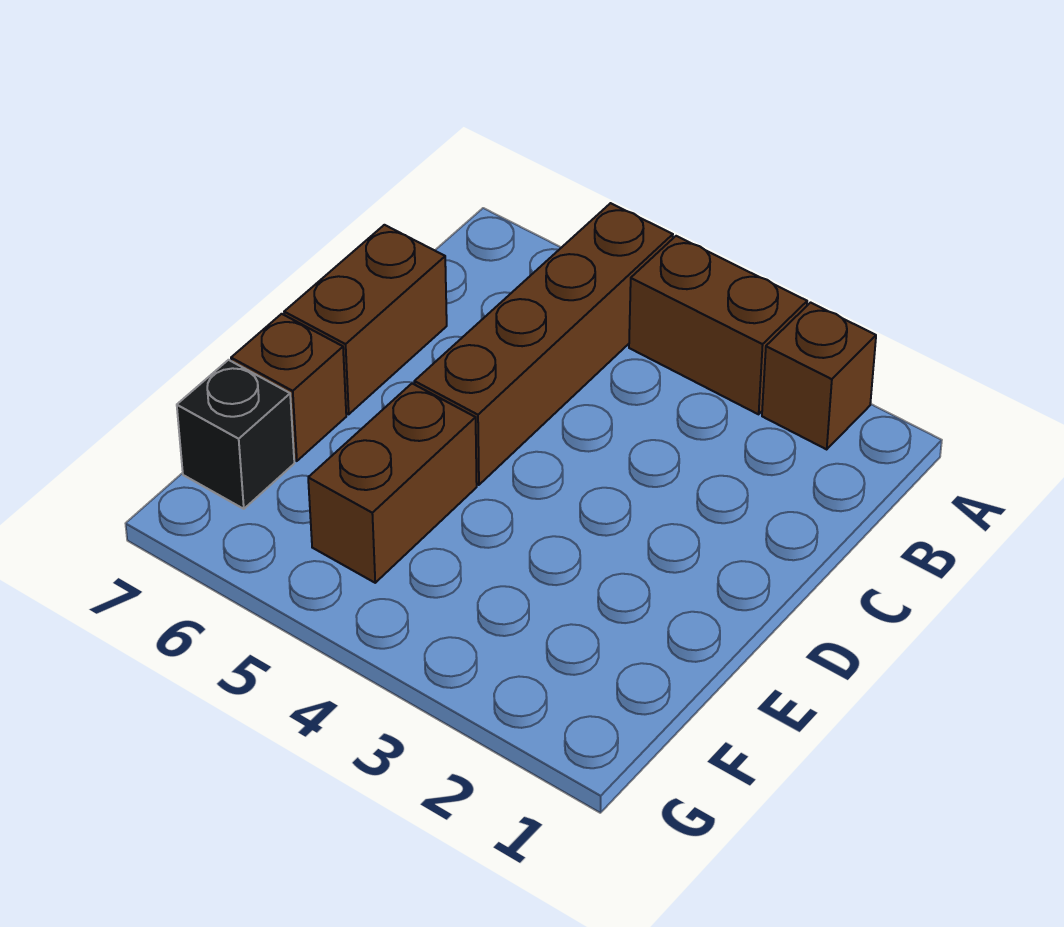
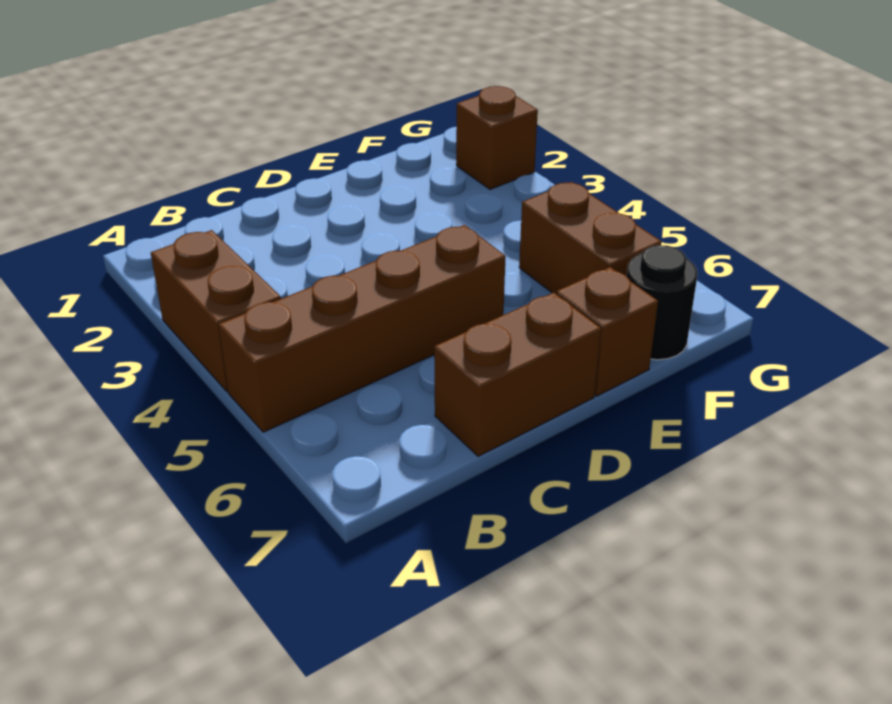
brown 1x1 brick [762,303,876,449] -> brown 1x1 brick moved to [456,86,538,189]
brown 1x2 brick [308,384,477,583] -> brown 1x2 brick turned to [519,182,661,294]
black 1x1 brick [177,360,294,509] -> black 1x1 round brick [627,245,697,360]

